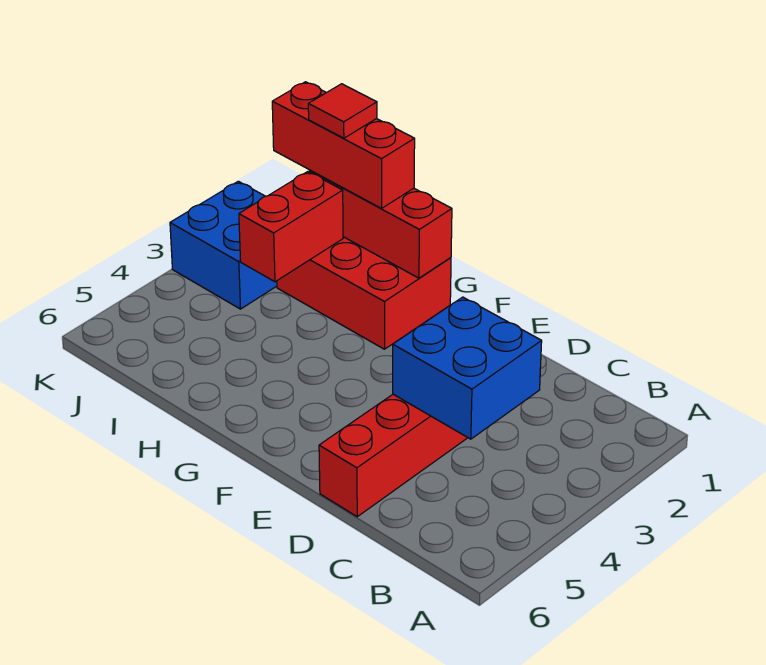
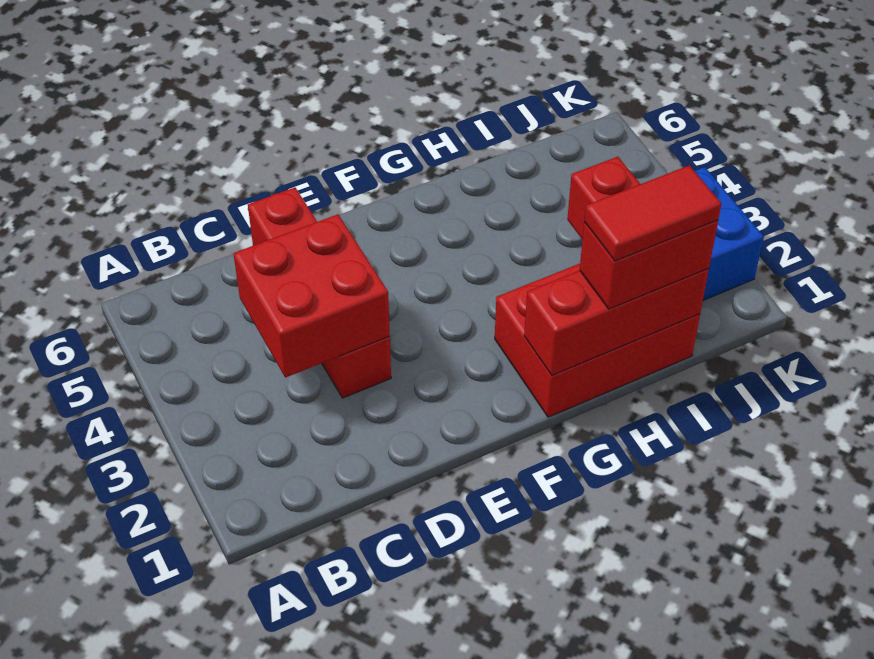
blue 2x2 brick [393,297,542,439] -> red 2x2 brick [233,214,390,377]
red 1x3 brick [272,82,415,208] -> red 1x2 brick [580,220,718,309]
red 1x1 tile [308,84,377,138] -> red 1x2 tile [584,165,721,261]

